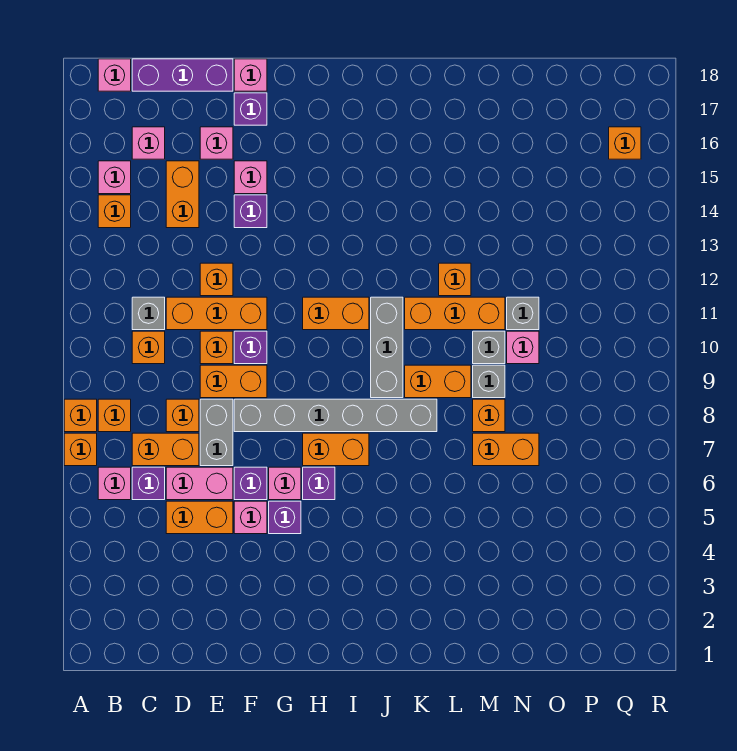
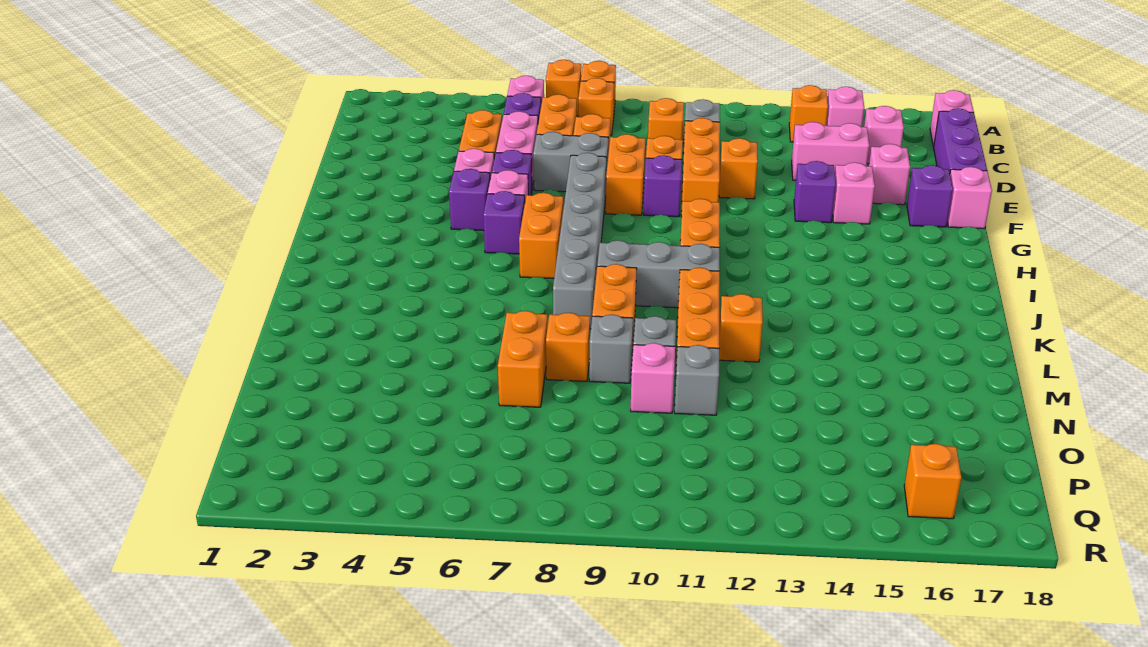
orange 1x2 brick [166,161,199,228] -> pink 1x2 brick [792,122,869,180]

